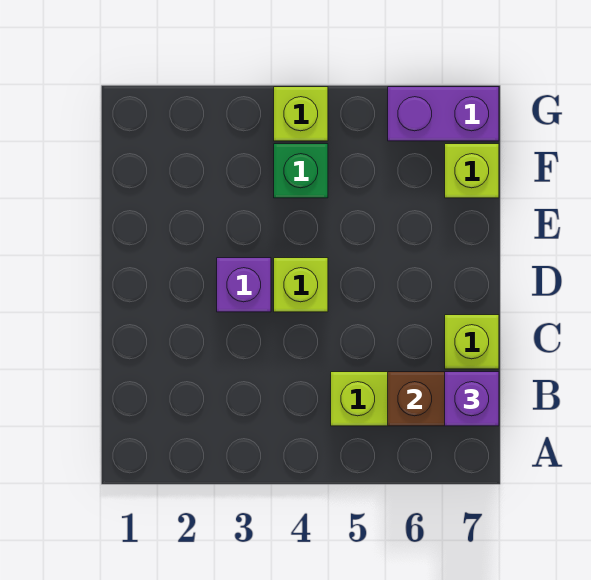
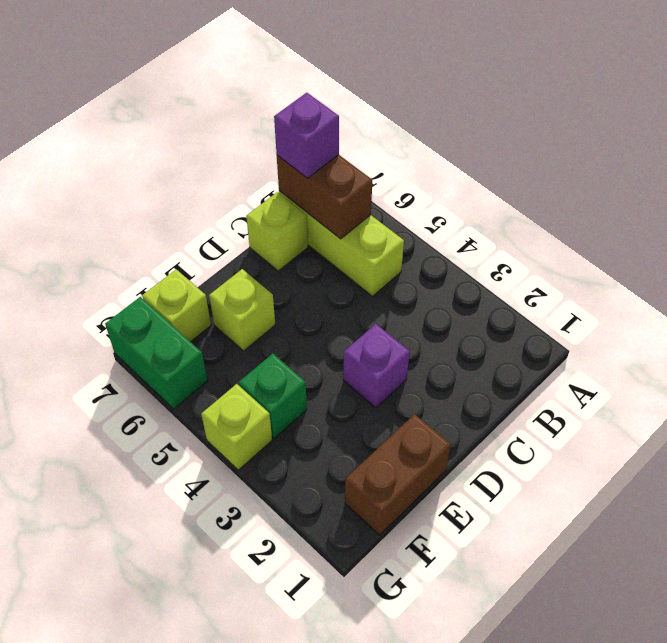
lime 1x1 brick [274,258,328,312] -> lime 1x1 brick moved to [209,269,275,351]
none -> brown 1x2 brick [345,414,451,535]
purple 1x2 brick [388,87,499,141] -> green 1x2 brick [105,297,207,409]

